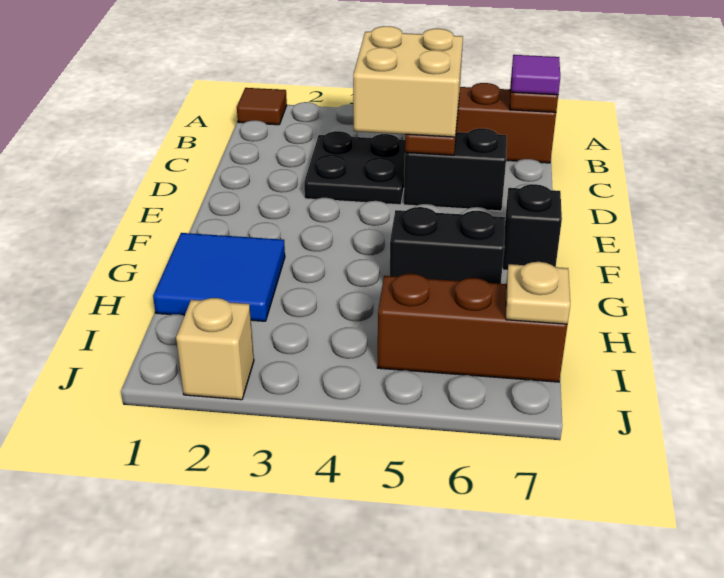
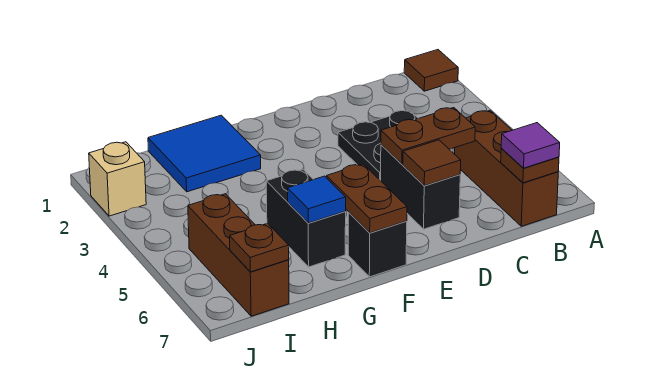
tan 2x2 brick [353,26,463,137] -> none
none -> brown 1x1 tile [403,140,461,186]
none -> brown 1x2 plate [326,164,407,233]
none -> blue 1x1 tile [288,176,346,223]
tan 1x1 plate [506,262,570,324] -> brown 1x1 plate [230,223,289,272]

